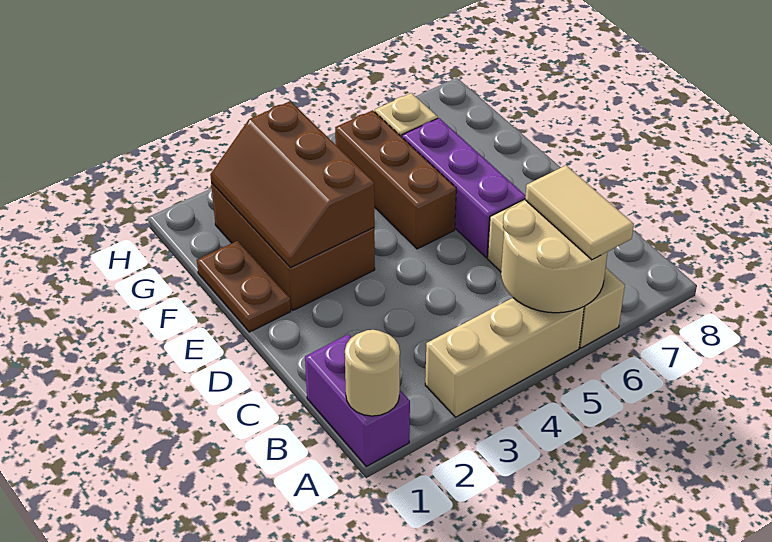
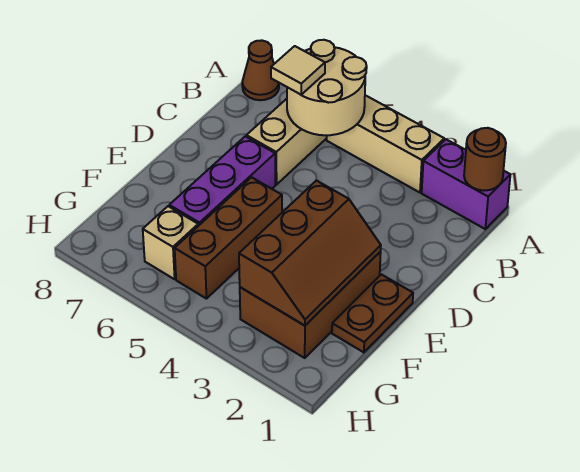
purple 1x2 brick [305,334,410,466] -> purple 1x2 brick turned to [422,139,510,229]
tan 1x1 round brick [345,330,400,416] -> brown 1x1 round brick [464,128,506,191]
tan 1x2 tile [525,165,634,260] -> tan 1x1 tile [271,46,325,95]
none -> brown 1x1 cone [242,40,279,100]

